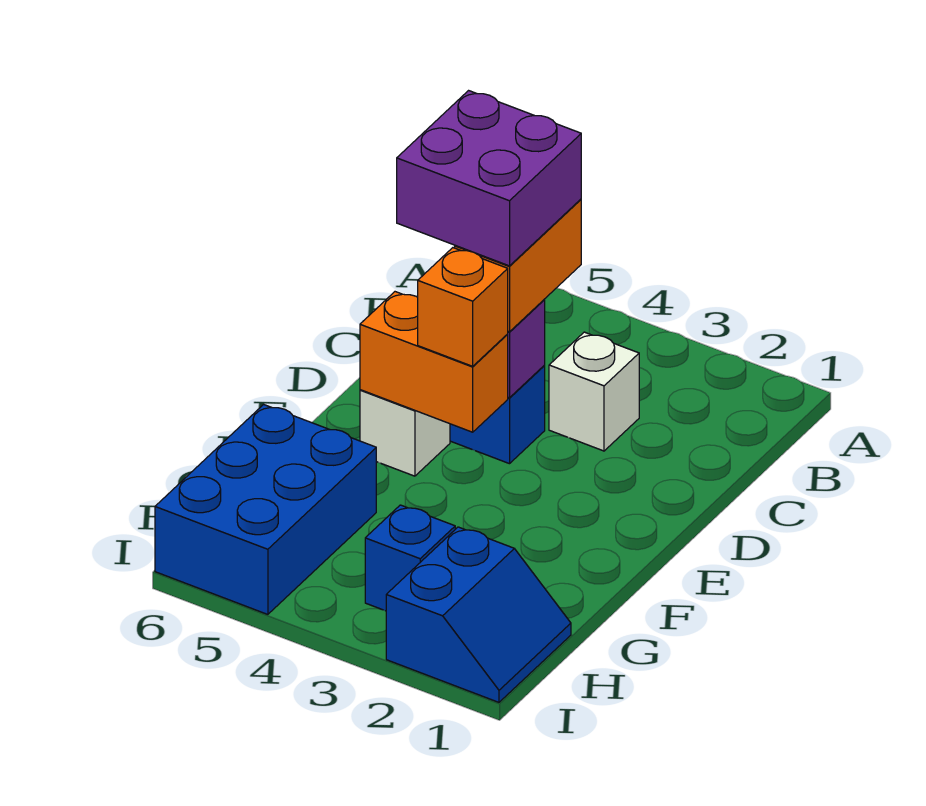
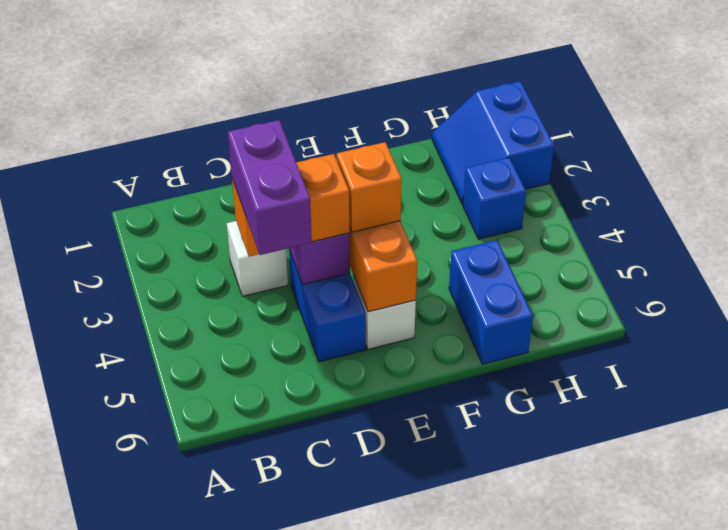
purple 2x2 brick [397,91,581,266] -> purple 1x2 brick [228,120,312,255]
blue 2x3 brick [155,404,376,614] -> blue 1x2 brick [449,240,533,364]
blue 2x2 slope [386,527,571,702] -> blue 2x2 slope turned to [432,81,554,204]

